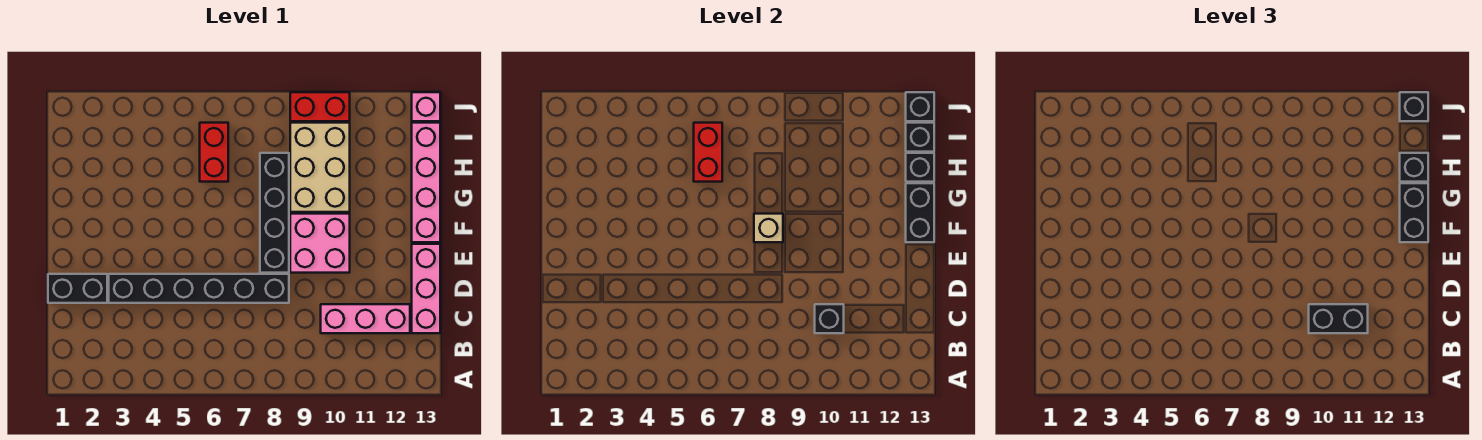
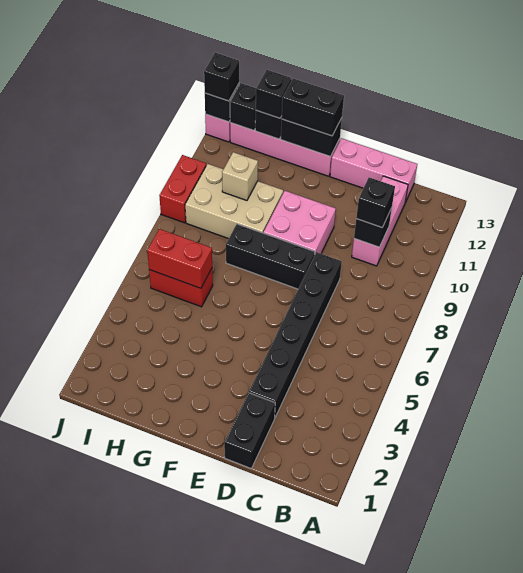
black 1x2 brick [1309,304,1368,333] -> black 1x1 brick [356,177,395,227]
black 1x4 brick [260,153,289,273] -> black 1x3 brick [226,224,315,289]
tan 1x1 brick [754,214,783,242] -> tan 1x1 brick moved to [222,152,258,201]

